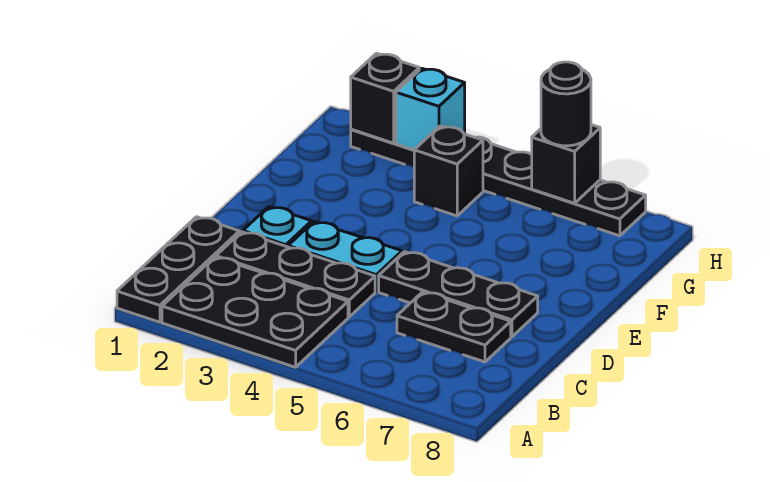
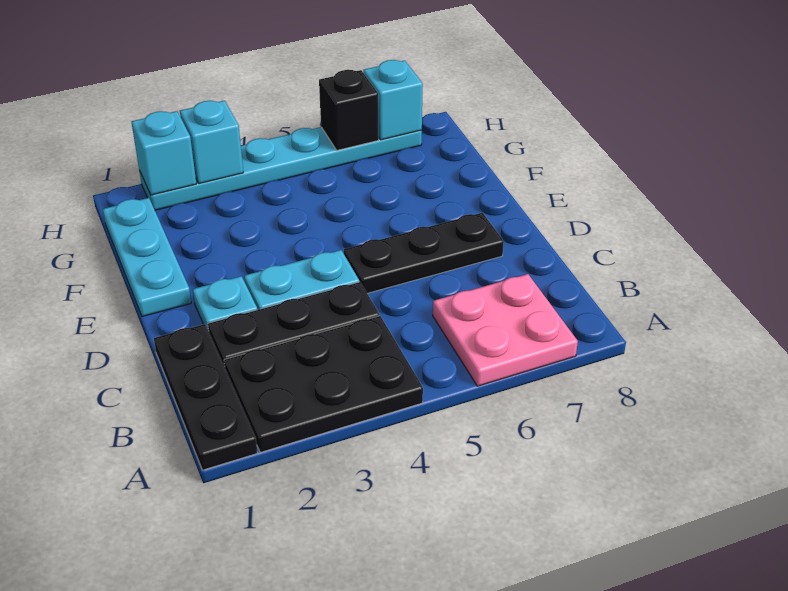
none -> pink 2x2 plate [433,274,578,386]
black 1x2 plate [397,292,511,362] -> none
none -> cyan 1x3 plate [103,198,191,317]
black 1x1 brick [414,126,483,216] -> none
black 1x6 plate [351,129,646,236] -> cyan 1x6 plate [139,127,422,210]
black 1x1 brick [351,53,419,143] -> cyan 1x1 brick [132,111,196,195]
black 1x1 round brick [541,62,591,146] -> none
none -> cyan 1x1 brick [363,60,423,140]

